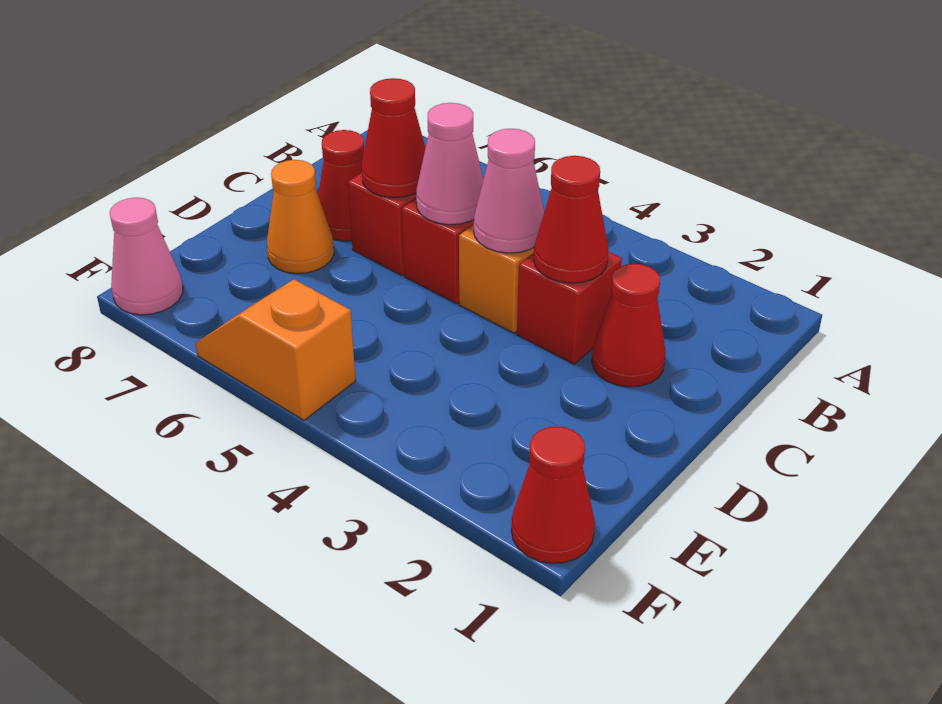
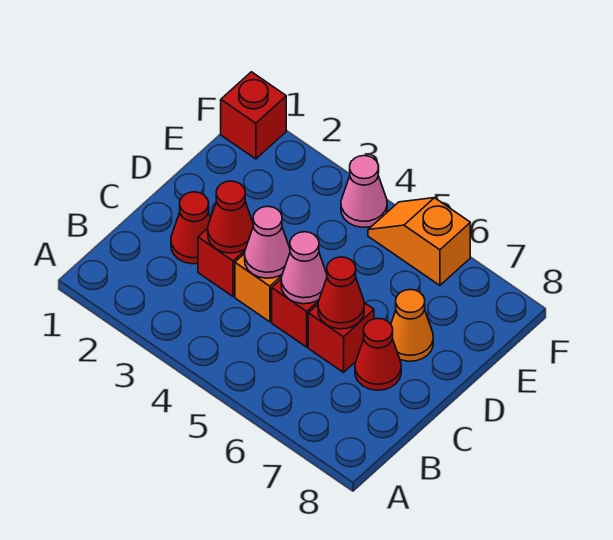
red 1x1 cone [511,426,595,564] -> red 1x1 brick [221,72,286,159]
orange 1x2 slope [196,279,356,420] -> orange 1x2 slope turned to [368,198,470,285]
pink 1x1 cone [110,198,183,315] -> pink 1x1 cone moved to [341,156,387,227]

